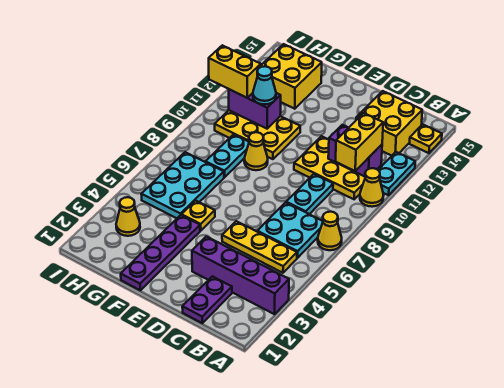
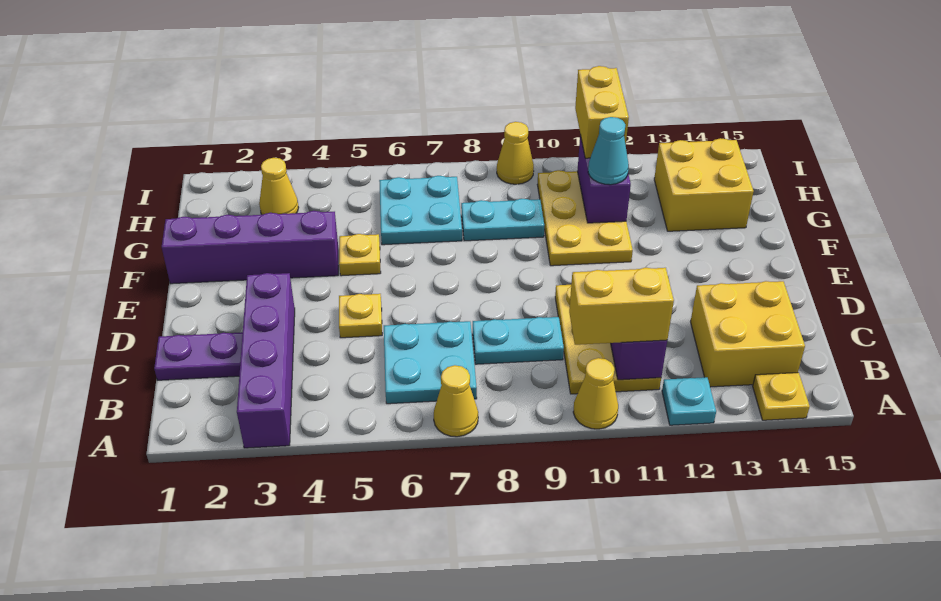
cyan 1x2 plate [378,152,415,195] -> cyan 1x1 plate [662,377,716,425]
yellow 1x3 plate [222,221,297,273] -> yellow 1x1 plate [339,294,382,338]
purple 1x4 plate [121,215,200,290] -> purple 1x4 brick [162,211,338,284]
yellow 1x1 cone [244,132,268,170] -> yellow 1x1 cone moved to [497,122,534,184]
cyan 2x3 plate [141,152,224,218] -> cyan 2x2 plate [379,176,462,245]

